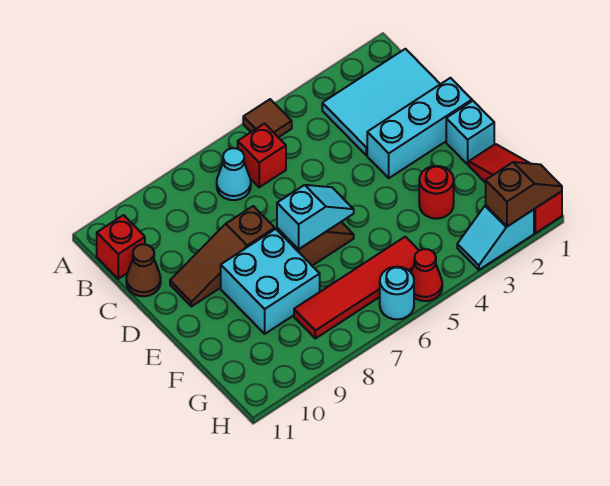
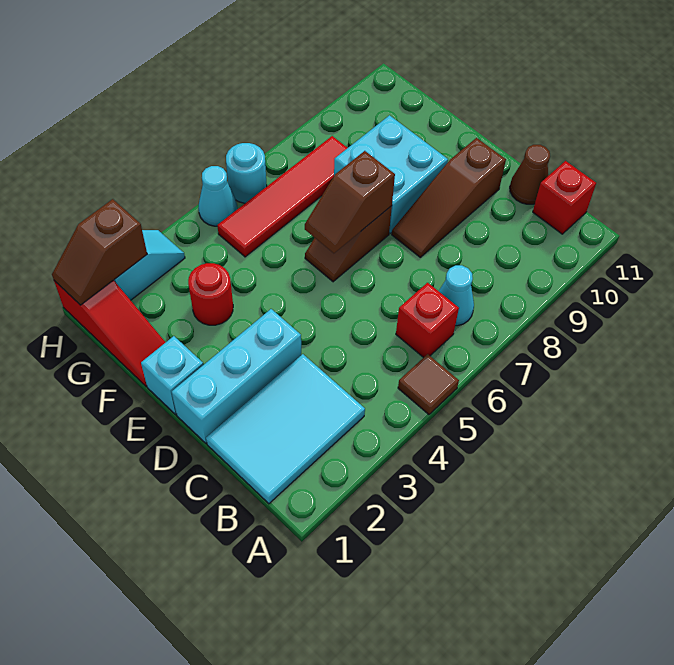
brown 1x3 slope [170,206,275,306] -> brown 1x3 slope turned to [392,138,506,257]
cyan 1x2 slope [277,185,354,249] -> brown 1x2 slope [305,151,395,253]
red 1x1 cone [411,249,442,301] -> cyan 1x1 cone [198,166,237,226]

